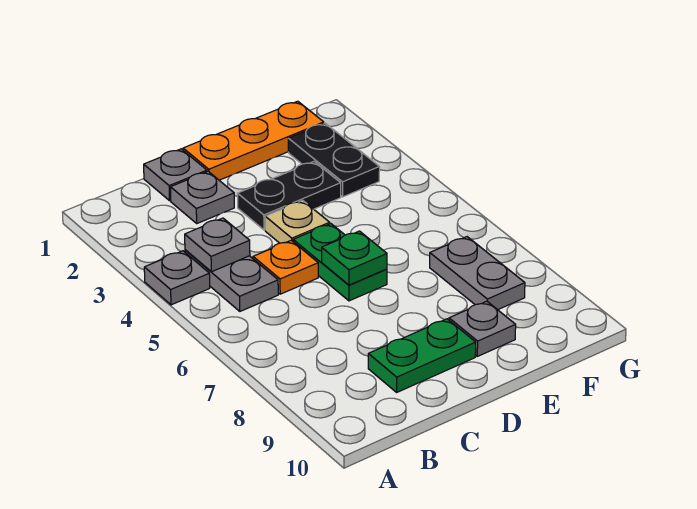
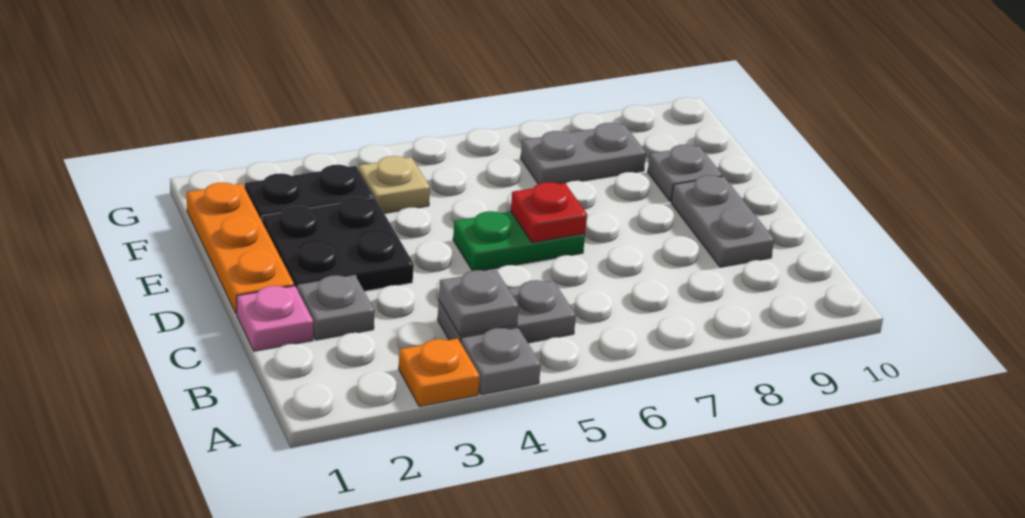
grey 1x1 plate [144,149,207,201] -> pink 1x1 plate [237,286,313,351]
orange 1x1 plate [253,240,318,294] -> orange 1x1 plate moved to [399,338,480,407]
green 1x2 plate [368,319,476,392] -> grey 1x2 plate [671,175,774,267]
black 1x2 plate [237,162,341,230] -> black 2x2 plate [262,197,414,291]
tan 1x1 plate [265,200,330,243] -> tan 1x1 plate moved to [358,156,430,213]
green 1x1 plate [322,231,387,285] -> red 1x1 plate [511,182,587,243]

